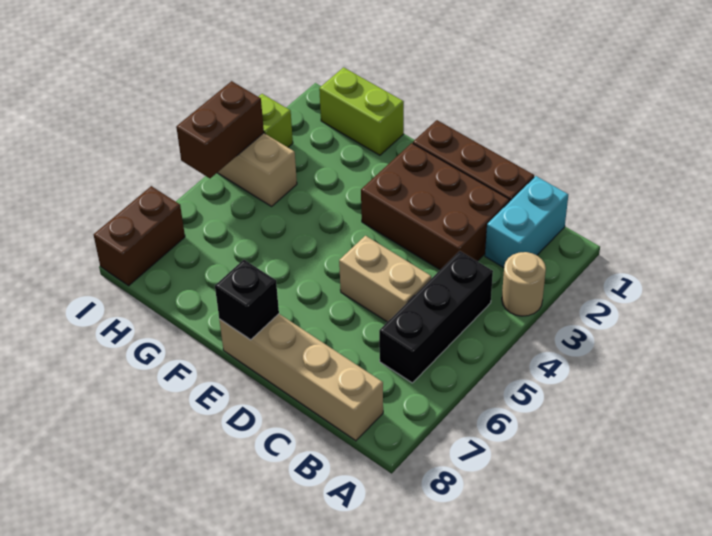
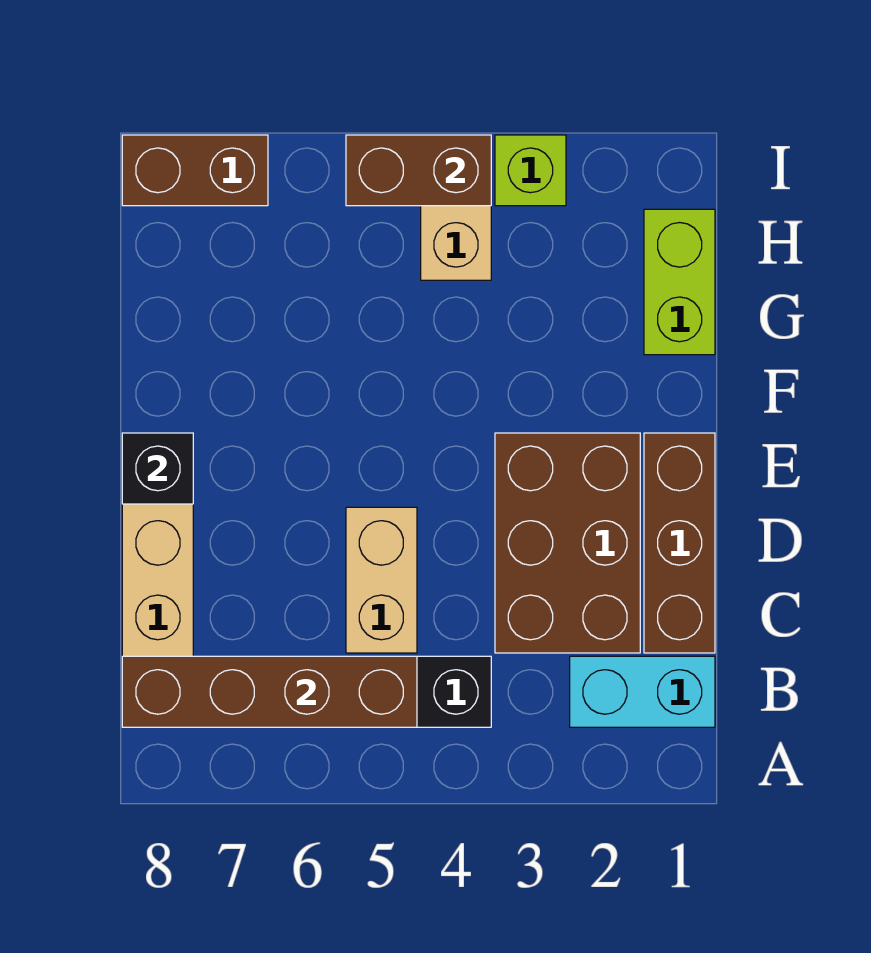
tan 1x1 round brick [502,252,546,316] -> none
none -> brown 1x4 brick [122,656,417,727]

